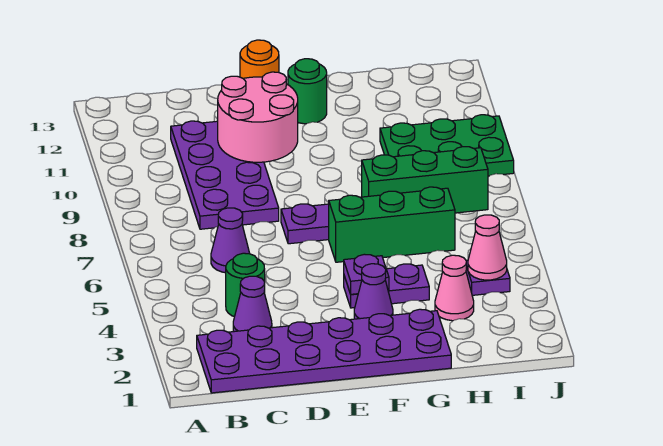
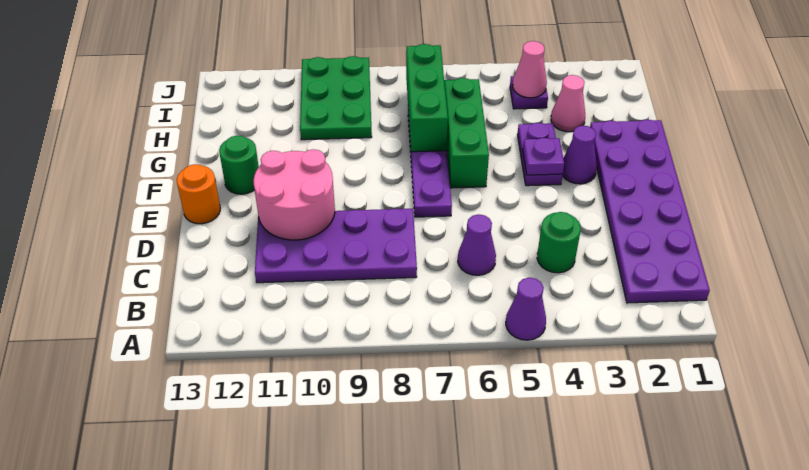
purple 1x1 cone [233,276,272,332] -> purple 1x1 cone moved to [506,278,546,340]

